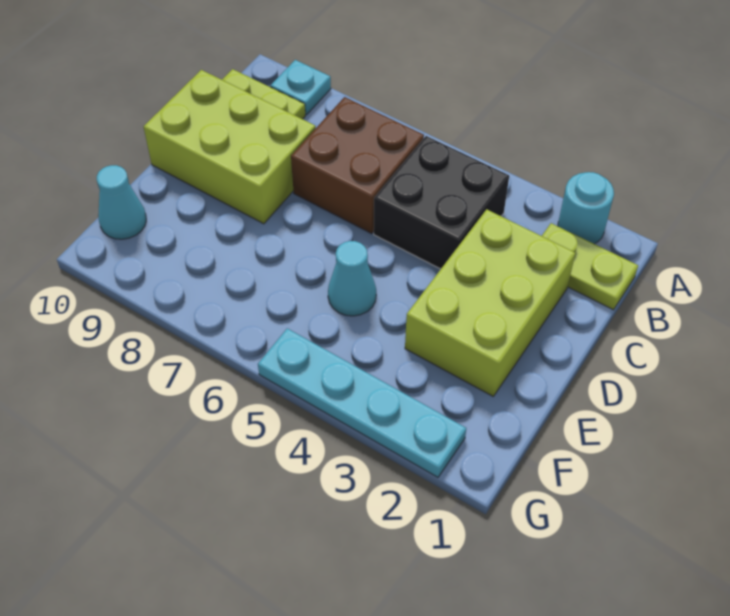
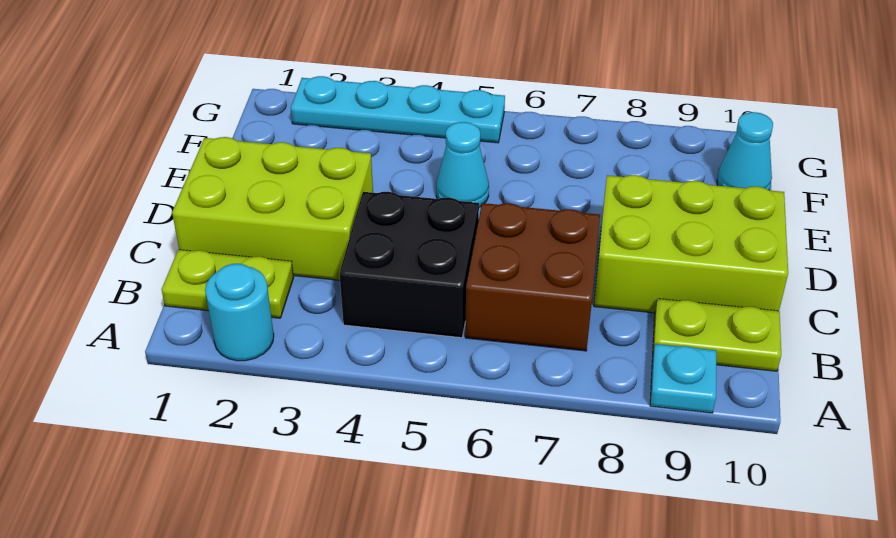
lime 2x3 brick [405,209,575,396] -> lime 2x3 brick turned to [172,137,373,280]

